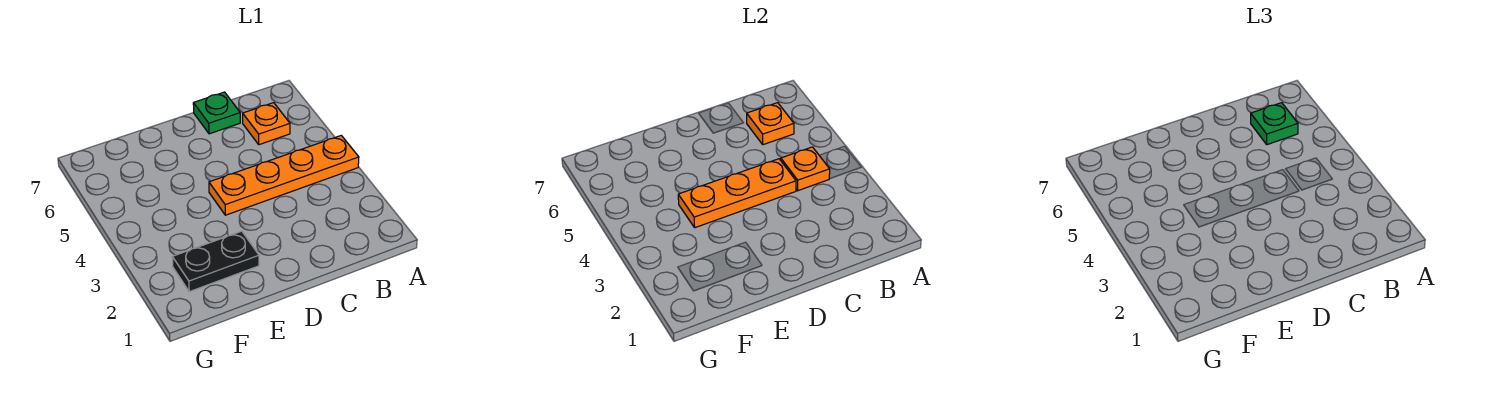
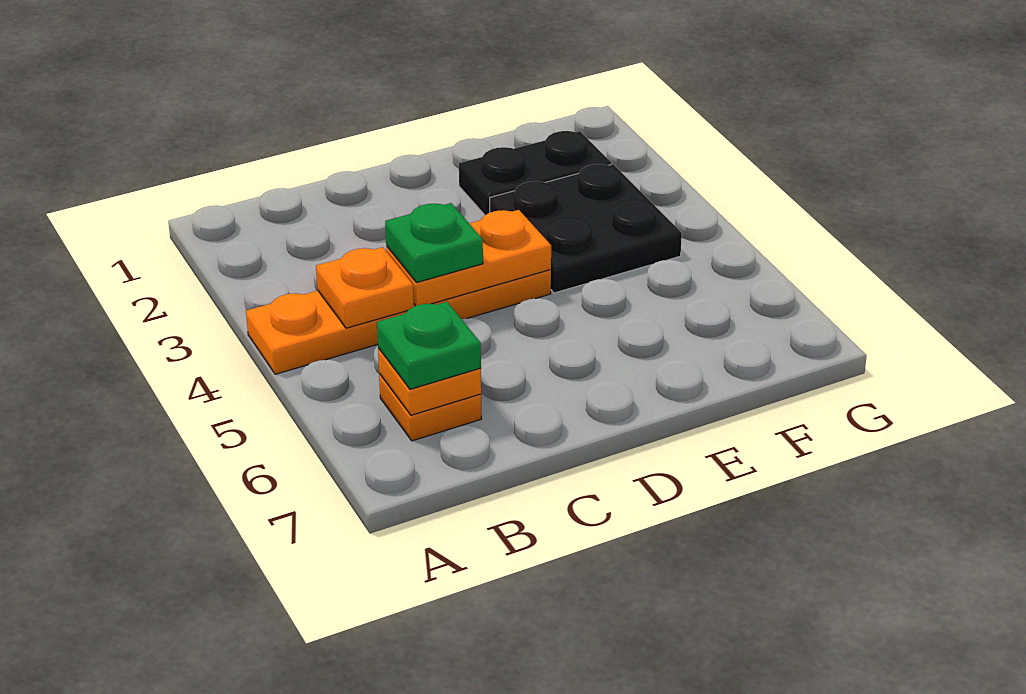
orange 1x3 plate [678,159,796,228] -> orange 1x2 plate [386,210,551,306]
green 1x1 plate [193,92,240,134] -> green 1x1 plate moved to [385,203,483,283]
none -> black 2x2 plate [490,164,682,293]

